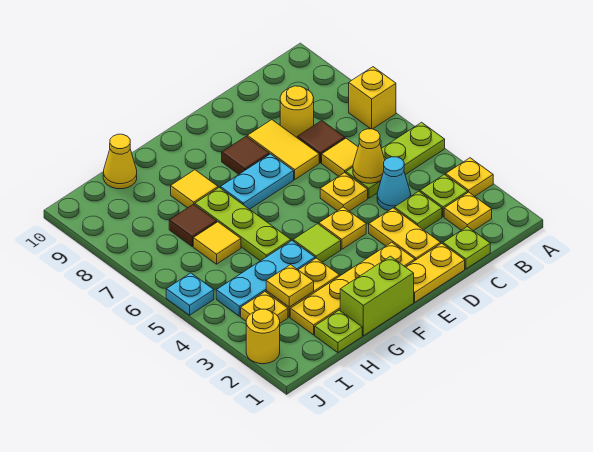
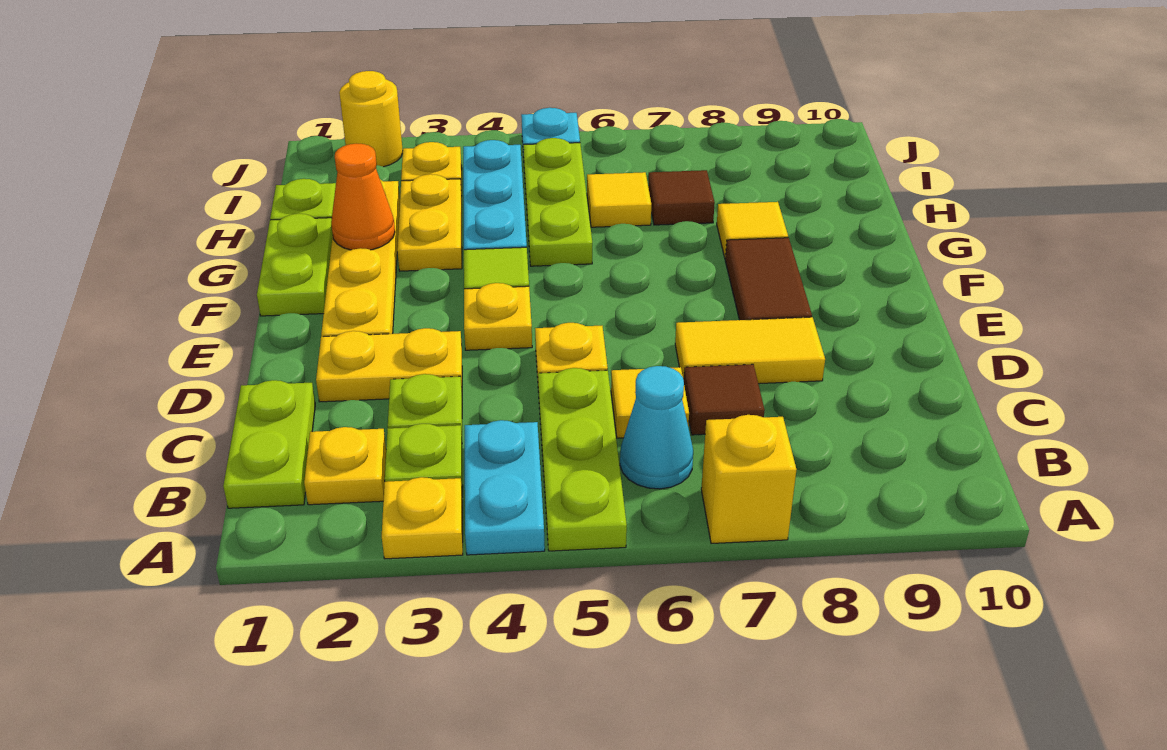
lime 1x1 plate [443,227,490,269] -> lime 1x2 plate [223,380,315,508]
cyan 1x1 cone [377,157,411,211] -> cyan 1x1 cone moved to [620,366,693,489]
yellow 1x1 cone [353,129,385,183] -> none
yellow 1x1 round brick [280,86,314,137] -> none
yellow 1x2 plate [406,243,465,302] -> none
cyan 1x2 plate [220,154,294,209] -> cyan 1x2 plate moved to [465,420,545,555]
brown 1x1 tile [222,136,269,174] -> brown 1x2 tile [725,238,812,320]
lime 1x2 brick [340,256,414,336] -> lime 1x2 plate [257,214,333,316]
none -> orange 1x1 cone [331,144,395,250]
lime 1x3 plate [195,188,291,261] -> lime 1x3 plate turned to [523,138,592,266]
yellow 1x1 plate [266,265,314,307] -> none
yellow 1x1 cone [103,134,137,189] -> none

